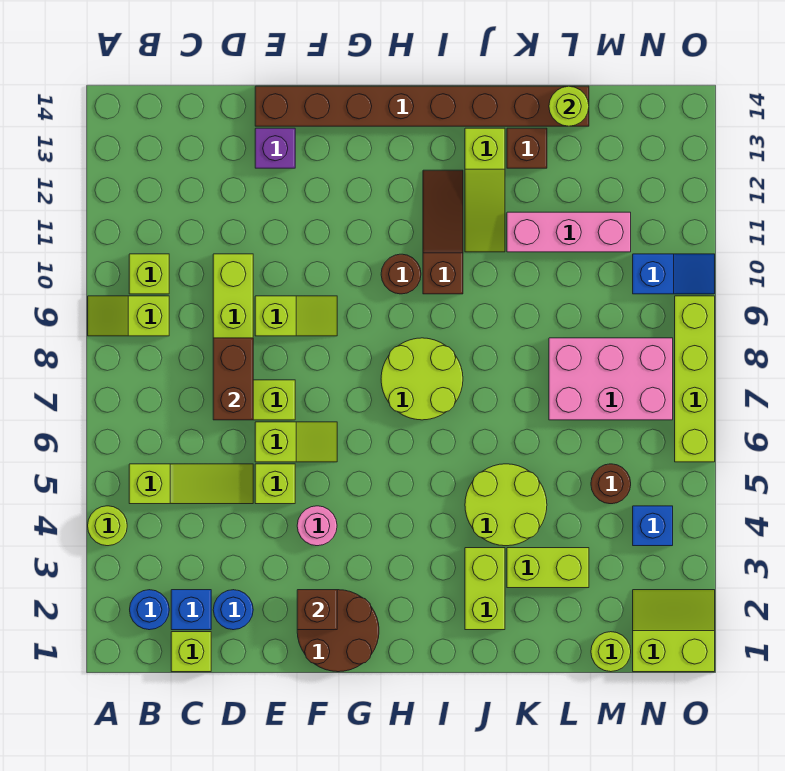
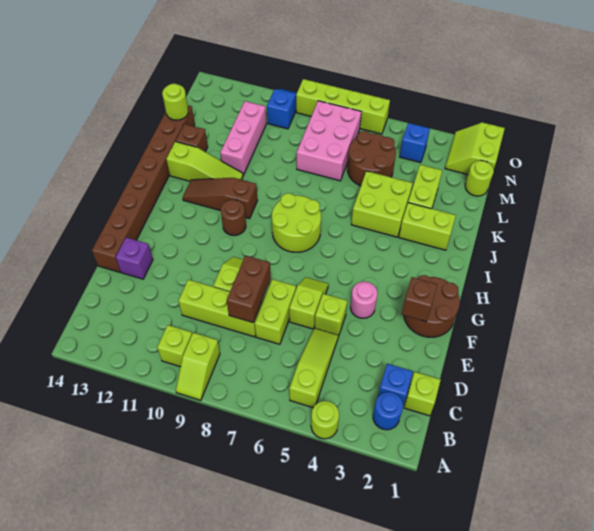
blue 1x1 round brick [213,590,253,630] -> none
brown 1x2 brick [213,338,253,420] -> brown 1x2 brick turned to [227,255,271,323]
lime 2x2 round brick [465,464,547,546] -> lime 2x2 brick [351,171,413,237]
brown 1x1 round brick [591,464,631,504] -> brown 2x2 round brick [347,131,396,186]

